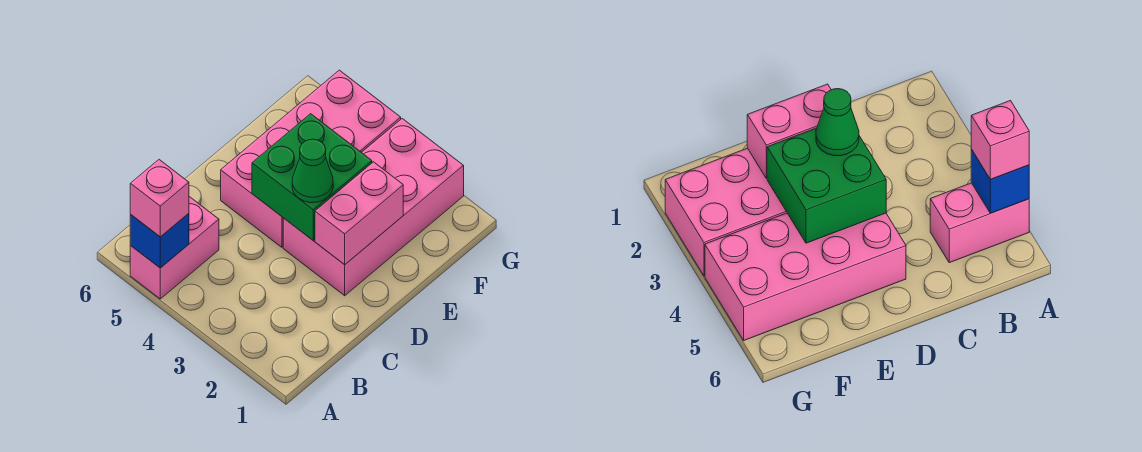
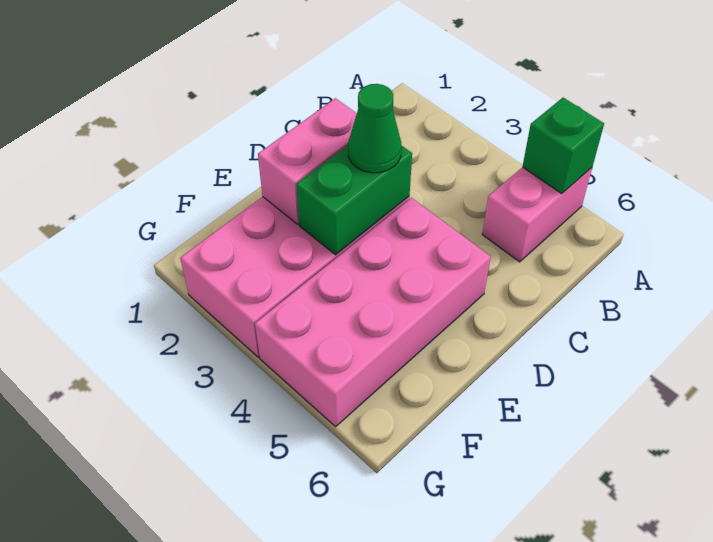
blue 1x1 brick [130,213,189,268] -> green 1x1 brick [523,98,604,193]
pink 1x1 brick [130,160,189,237] -> none
green 2x2 brick [252,114,372,240] -> green 1x2 brick [296,145,412,255]

